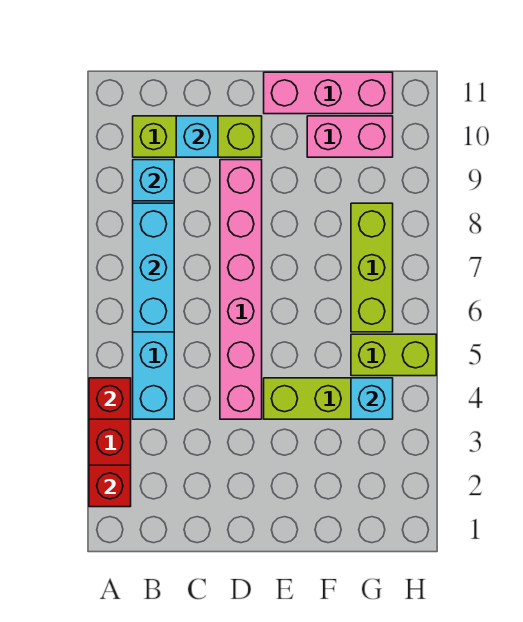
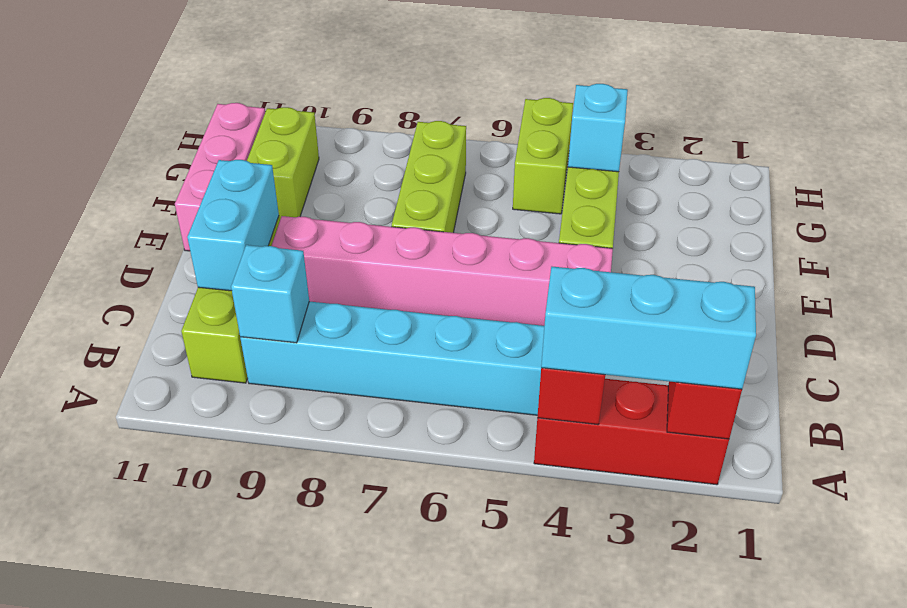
cyan 1x3 brick [133,203,174,332] -> cyan 1x3 brick moved to [541,267,756,389]
cyan 1x1 brick [176,116,218,157] -> cyan 1x2 brick [187,160,279,291]
pink 1x2 brick [307,116,393,157] -> lime 1x2 brick [247,107,319,220]
lime 1x3 brick [351,203,393,332] -> lime 1x3 brick turned to [392,121,466,233]

